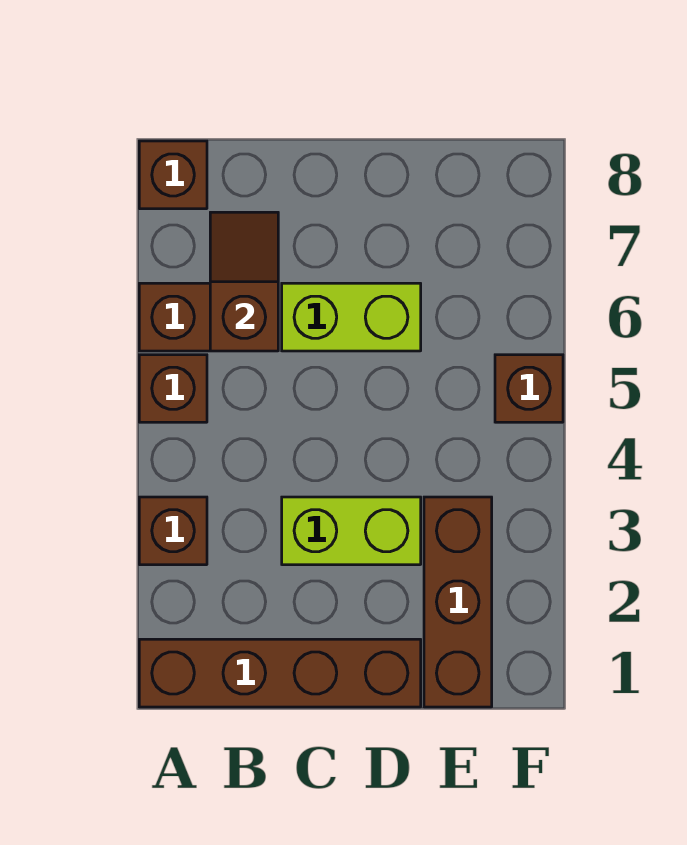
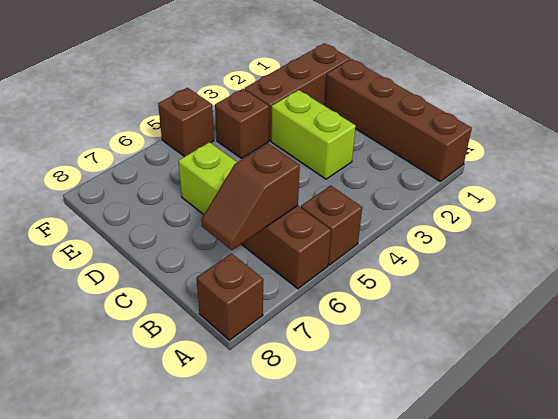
brown 1x1 brick [139,497,207,565] -> brown 1x1 brick moved to [215,89,269,158]

